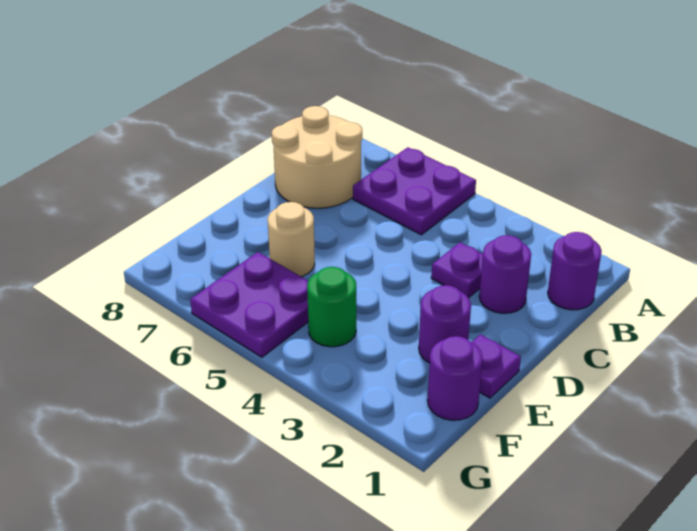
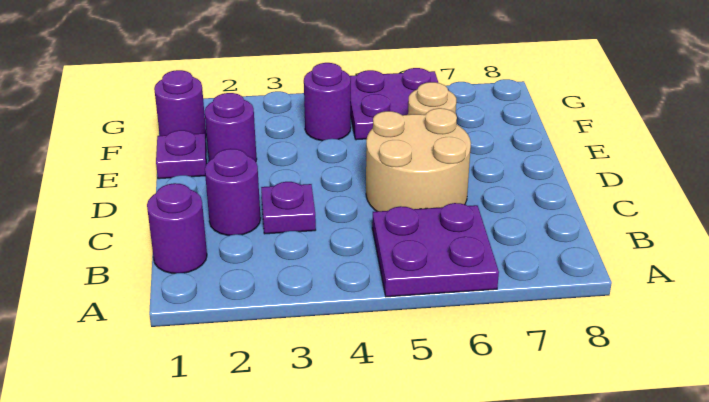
tan 2x2 round brick [272,106,362,208] -> tan 2x2 round brick moved to [366,108,471,211]
green 1x1 round brick [307,267,356,347] -> purple 1x1 round brick [304,63,351,141]

